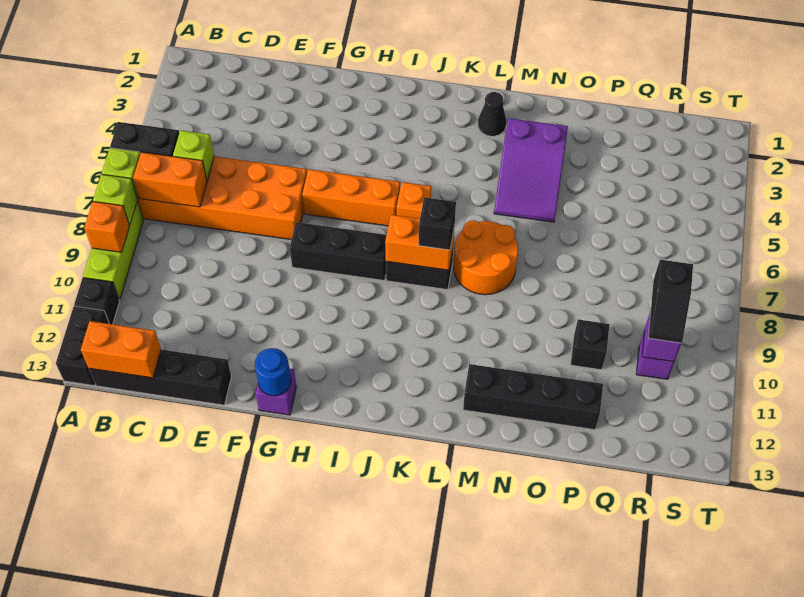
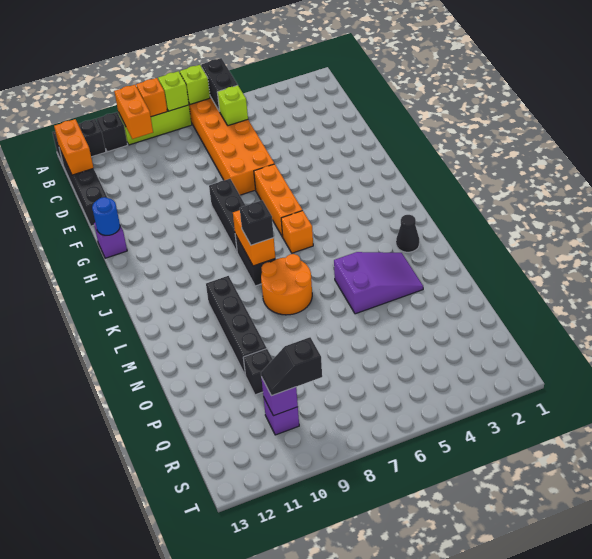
orange 1x2 brick [133,152,207,207] -> orange 1x2 brick moved to [114,85,153,139]
purple 2x3 slope [494,118,568,222] -> purple 2x3 slope turned to [334,252,423,314]
black 1x4 brick [463,364,603,430] -> black 1x4 brick moved to [206,276,267,374]

